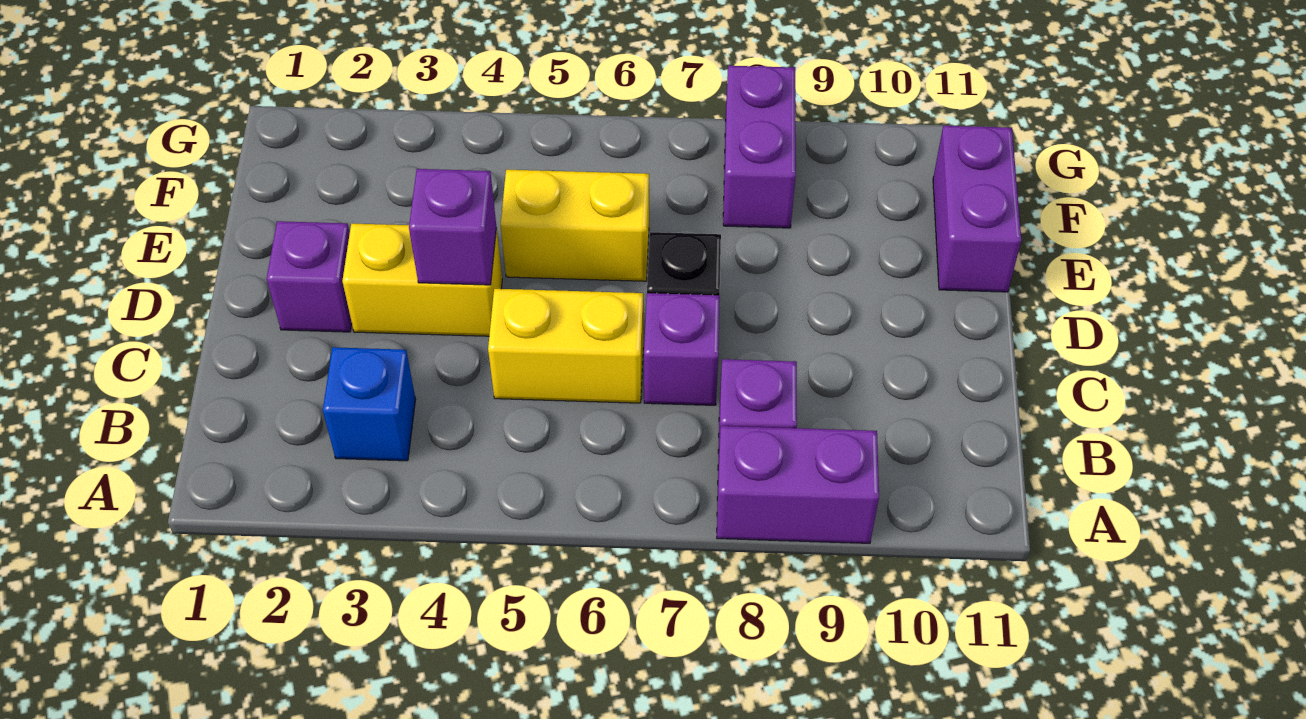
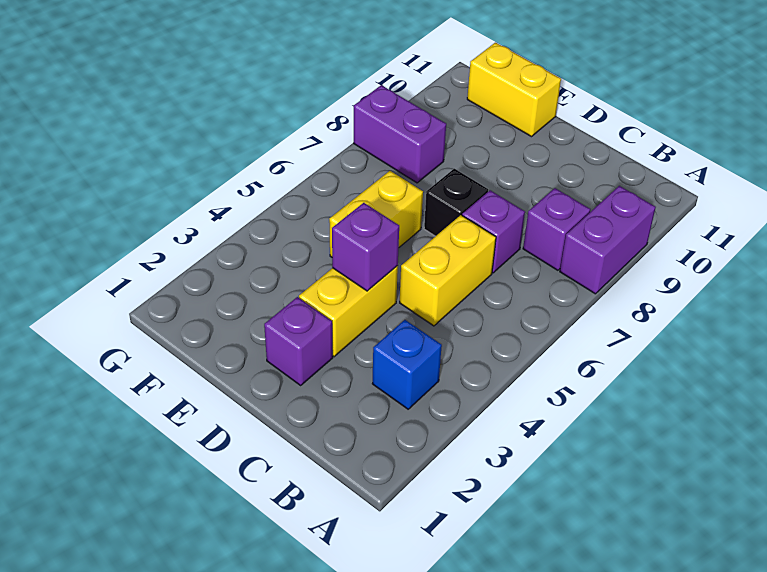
purple 1x2 brick [933,126,1021,292] -> yellow 1x2 brick [467,43,561,137]

